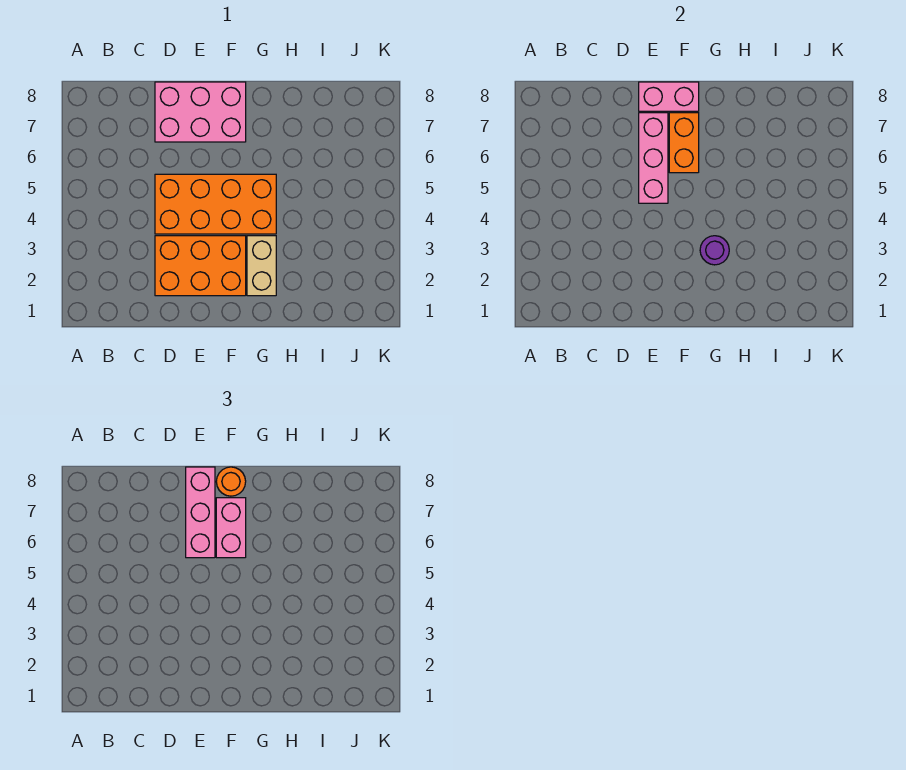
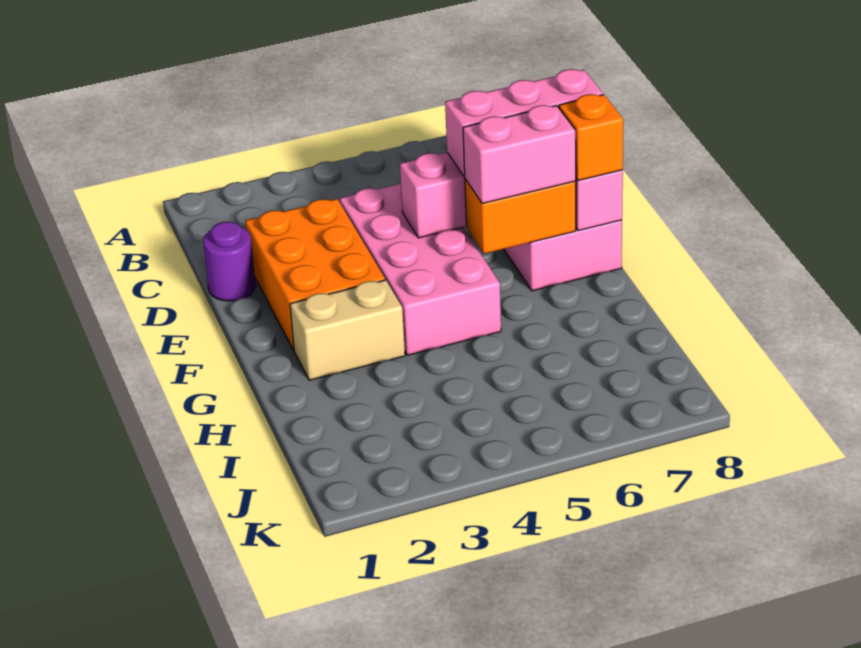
orange 2x4 brick [155,174,276,234] -> pink 2x4 brick [340,184,501,355]
orange 1x1 round brick [216,467,246,496] -> orange 1x1 brick [559,94,623,180]
purple 1x1 round brick [700,236,729,265] -> purple 1x1 round brick moved to [203,222,256,301]

